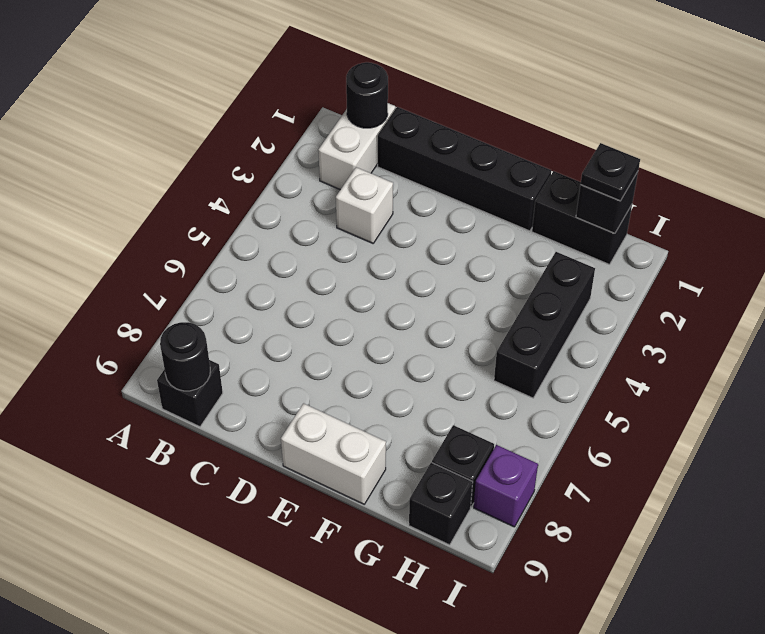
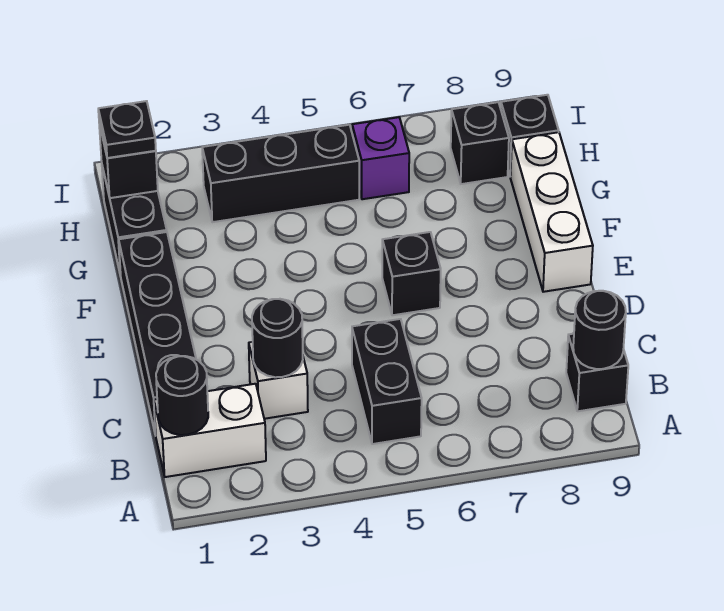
none -> black 1x2 brick [352,319,422,444]
none -> black 1x1 round brick [252,299,303,377]
none -> black 1x1 brick [382,232,441,315]
white 1x2 brick [281,403,386,504] -> white 1x3 brick [511,132,593,292]
purple 1x1 brick [474,445,538,527] -> purple 1x1 brick moved to [352,117,409,199]

